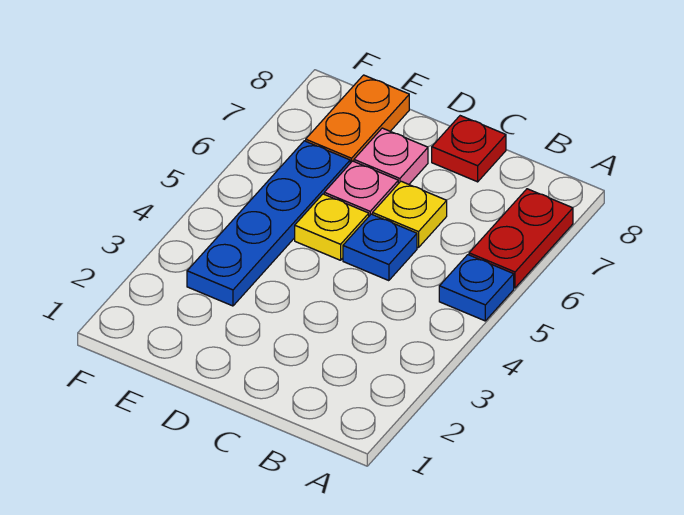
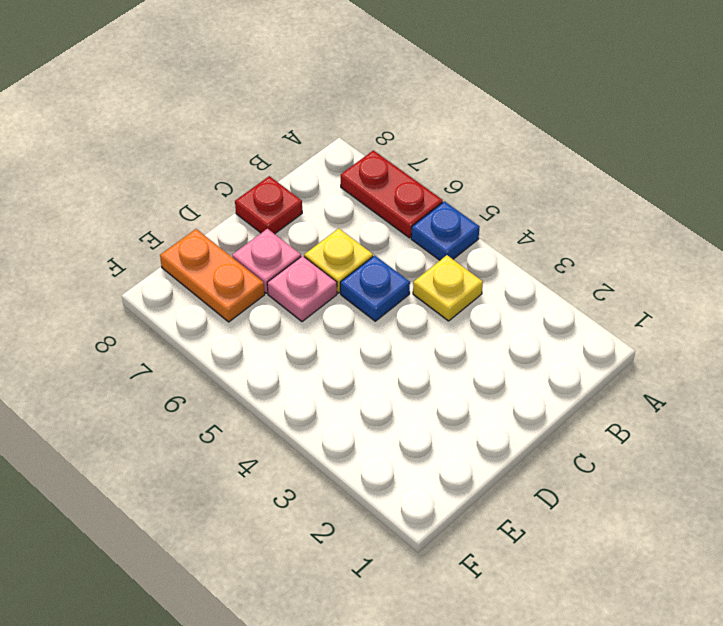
yellow 1x1 plate [295,194,369,260] -> yellow 1x1 plate moved to [413,255,483,321]
blue 1x4 plate [187,141,350,306] -> none

